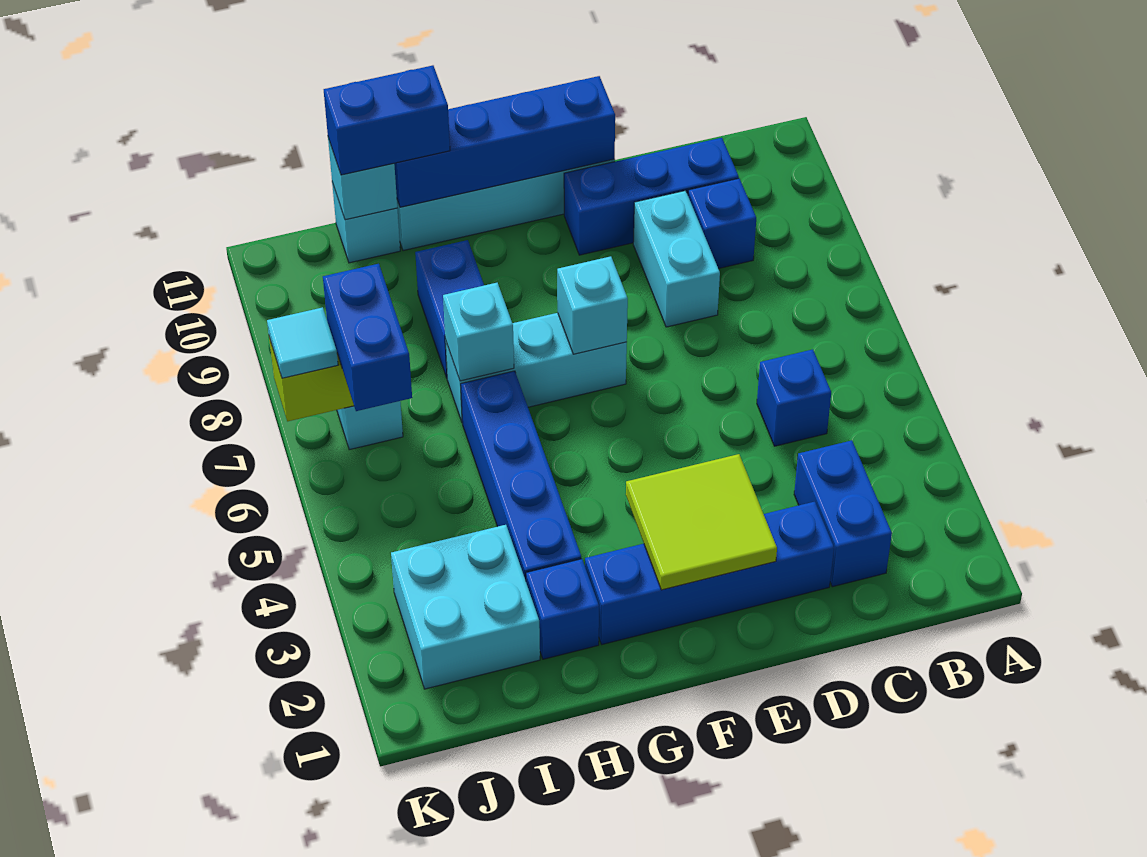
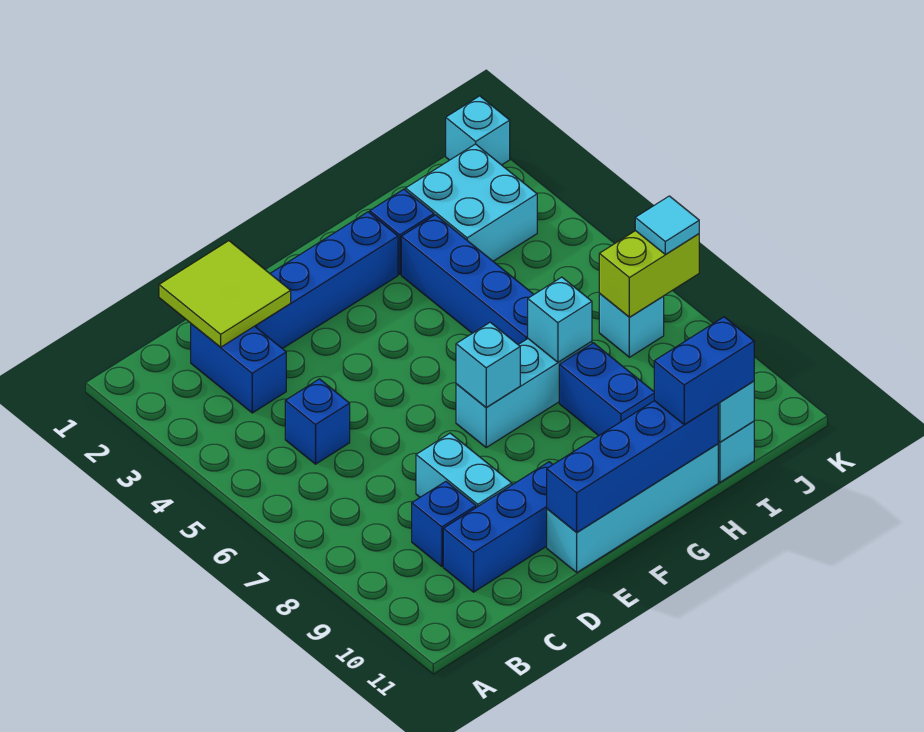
lime 2x2 tile [626,454,777,590] -> lime 2x2 tile moved to [159,241,291,347]
blue 1x2 brick [323,264,412,411] -> none
none -> cyan 1x1 brick [446,96,510,165]

